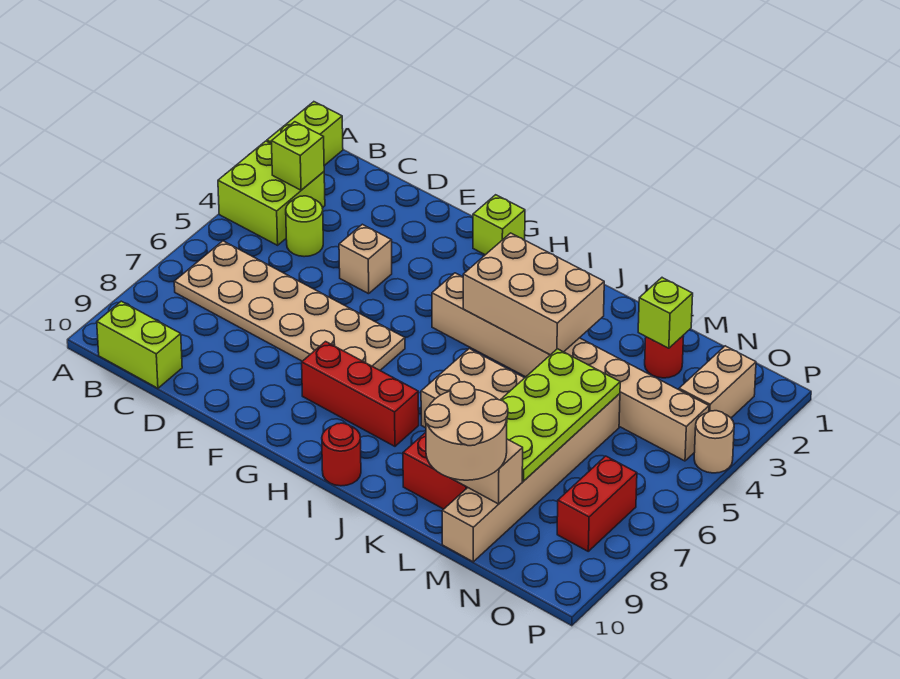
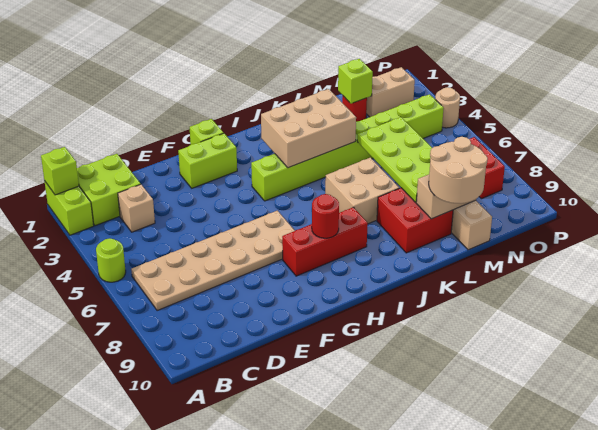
lime 2x2 brick [218,141,325,245] -> lime 2x2 brick moved to [77,154,140,226]
lime 1x1 brick [271,122,324,190] -> lime 1x1 brick moved to [41,147,79,195]
lime 1x2 brick [97,301,182,388] -> lime 1x2 brick moved to [178,133,237,188]
lime 1x1 round brick [286,196,323,257] -> lime 1x1 round brick moved to [96,238,126,282]
tan 1x1 brick [339,224,392,294] -> tan 1x1 brick moved to [118,184,155,232]
tan 1x8 brick [432,273,709,461] -> lime 1x8 brick [251,94,444,201]
red 1x1 round brick [322,423,361,486] -> red 1x1 round brick moved to [312,194,339,238]
tan 1x2 brick [679,346,756,418] -> tan 1x2 brick turned to [366,67,415,117]

